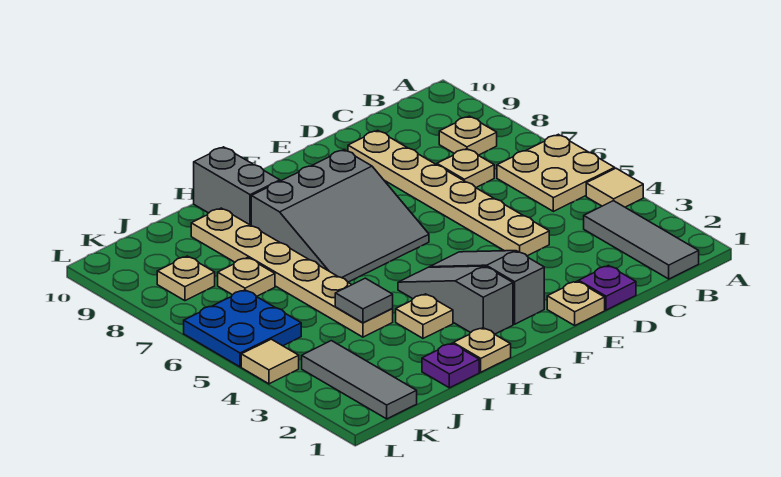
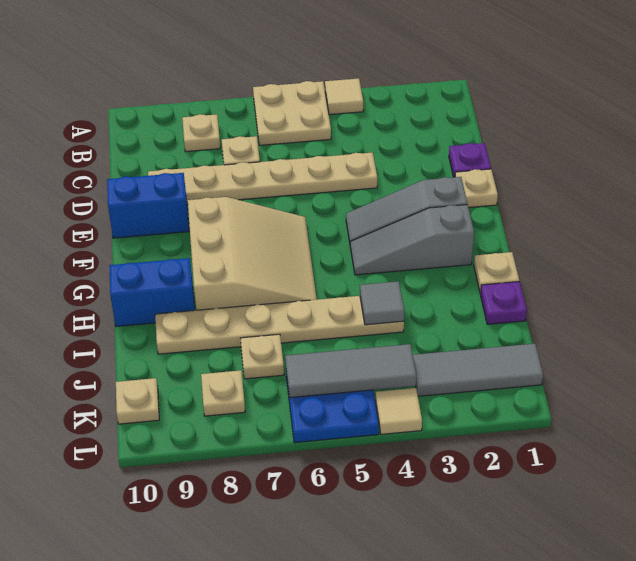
grey 1x3 tile [584,201,699,279] -> grey 1x3 tile moved to [285,344,416,398]
none -> blue 1x2 brick [107,173,189,238]
grey 3x3 slope [251,150,429,282] -> tan 3x3 slope [188,197,317,310]
tan 1x1 plate [396,294,453,338] -> tan 1x1 plate moved to [116,378,159,424]
grey 1x2 brick [194,147,280,225] -> blue 1x2 brick [109,258,195,326]

